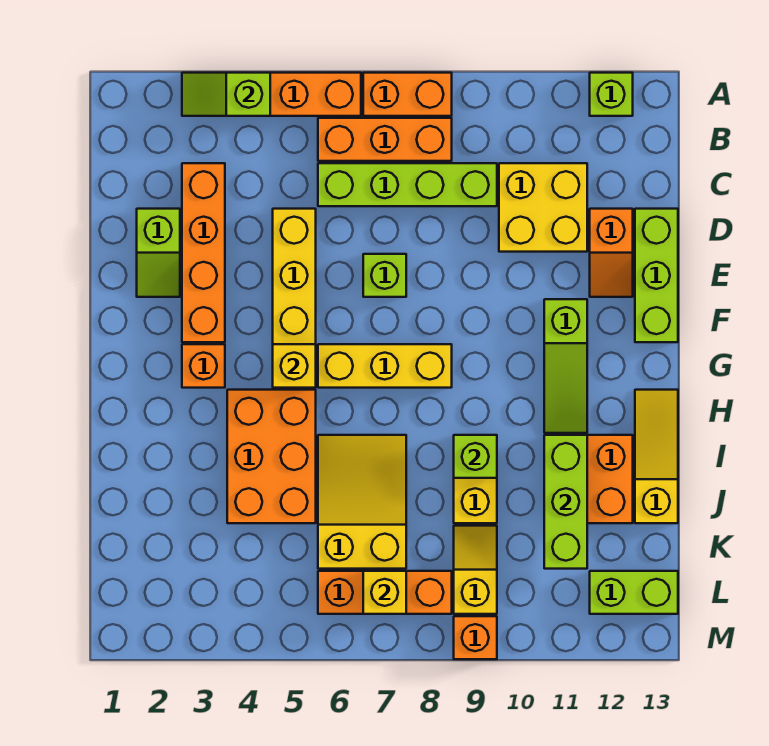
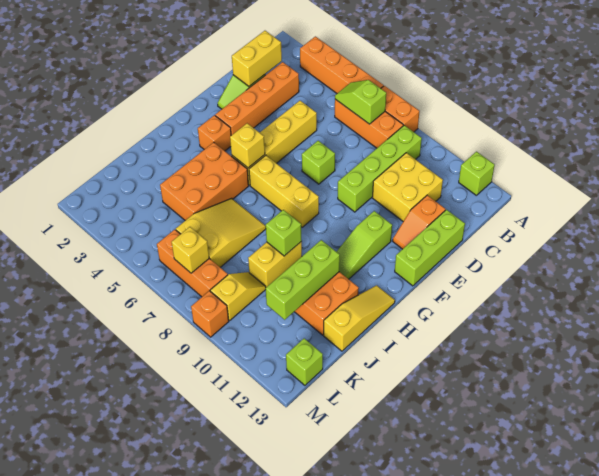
lime 1x2 slope [182,73,270,116] -> lime 1x2 slope moved to [335,80,386,124]
none -> yellow 1x2 brick [232,31,282,86]
lime 1x4 brick [318,163,497,206] -> lime 1x4 brick turned to [338,125,422,212]
lime 1x2 brick [590,571,678,614] -> lime 1x1 brick [286,338,323,385]

